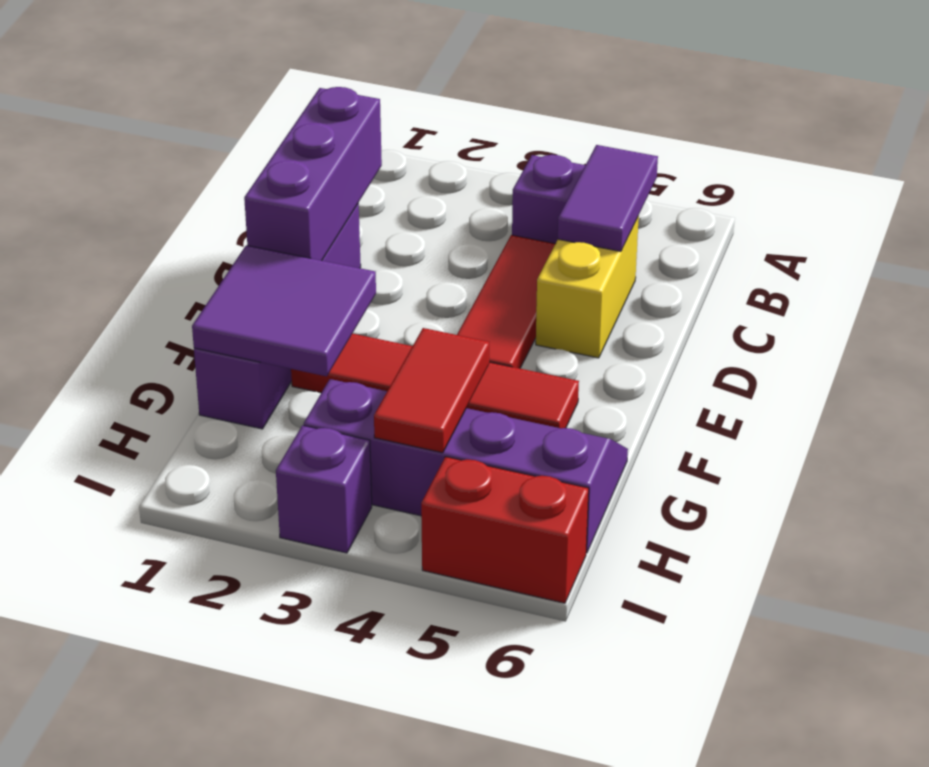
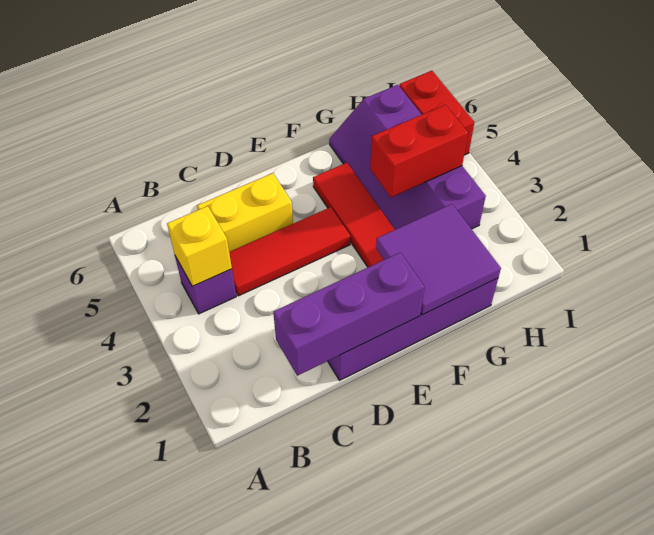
none -> yellow 1x1 brick [167,206,232,286]
purple 1x2 tile [558,145,658,251] -> none
red 1x2 tile [374,328,489,453] -> red 1x2 brick [370,105,468,197]
purple 1x1 brick [276,425,372,553] -> none

